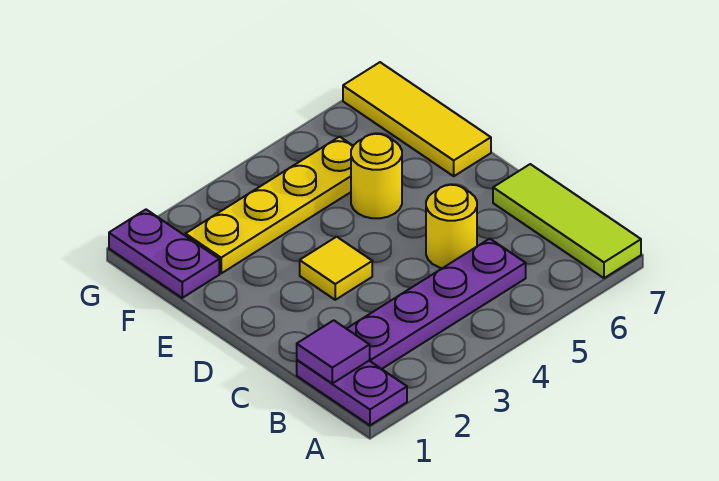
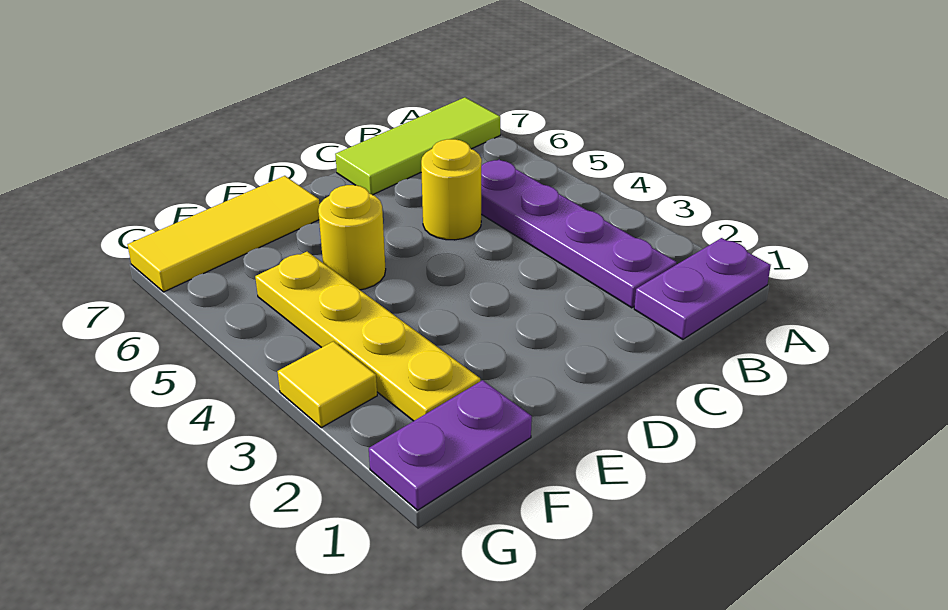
purple 1x1 tile [297,320,370,383] -> none
yellow 1x1 tile [300,237,372,300] -> yellow 1x1 tile moved to [277,341,377,428]

